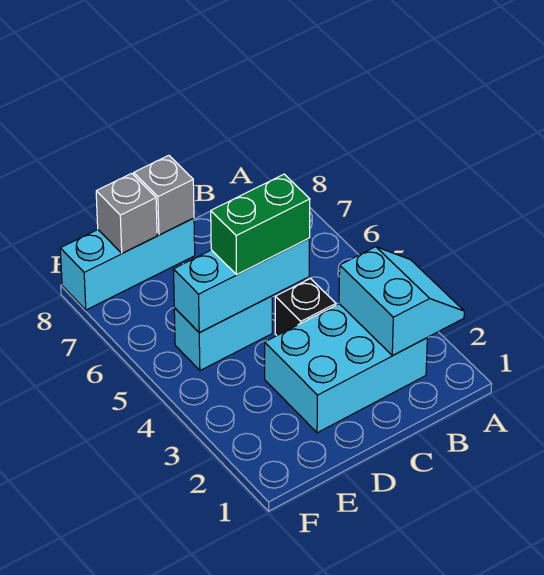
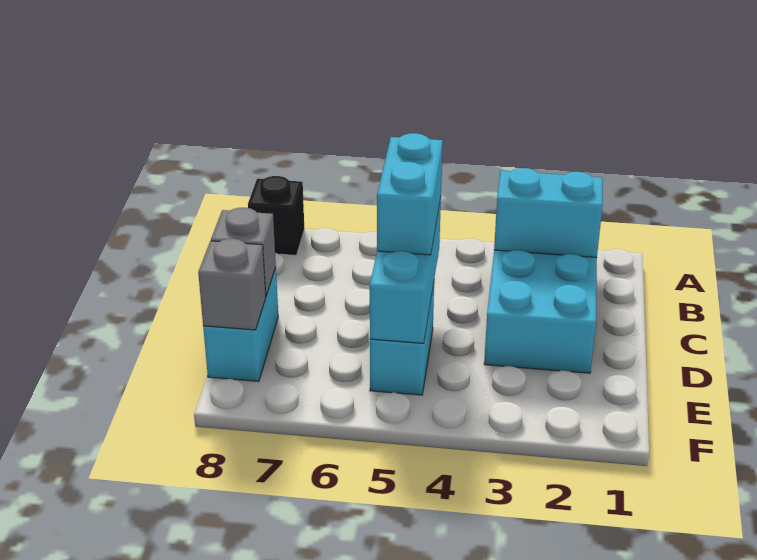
black 1x1 brick [275,279,336,335] -> black 1x1 brick moved to [248,176,304,255]
green 1x2 brick [211,174,310,275] -> cyan 1x2 brick [377,133,443,255]
cyan 1x3 brick [60,218,195,310] -> cyan 1x2 brick [203,267,278,382]

